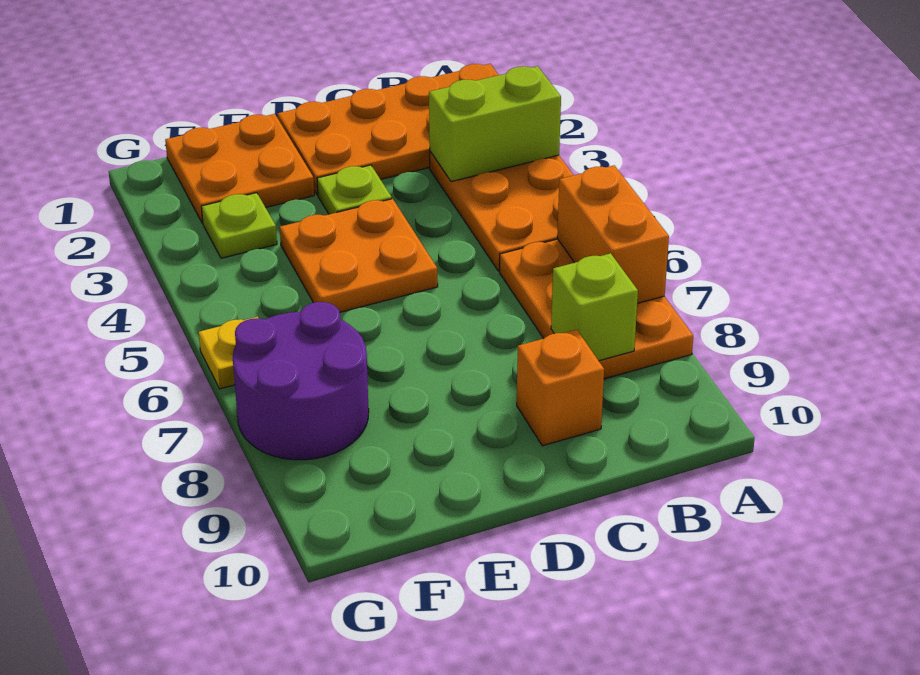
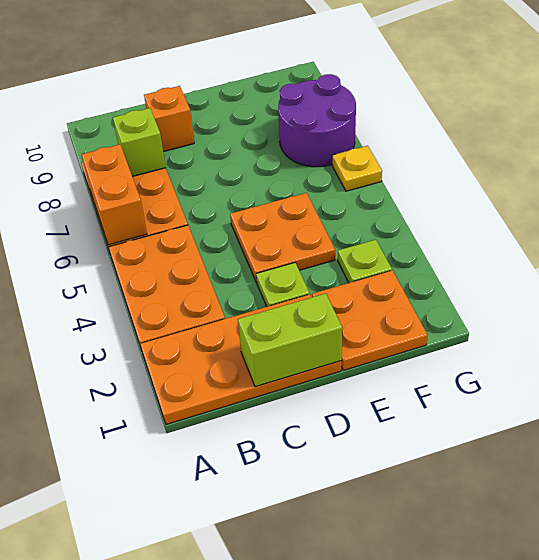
lime 1x2 brick [429,66,561,182] -> lime 1x2 brick moved to [238,293,342,387]

